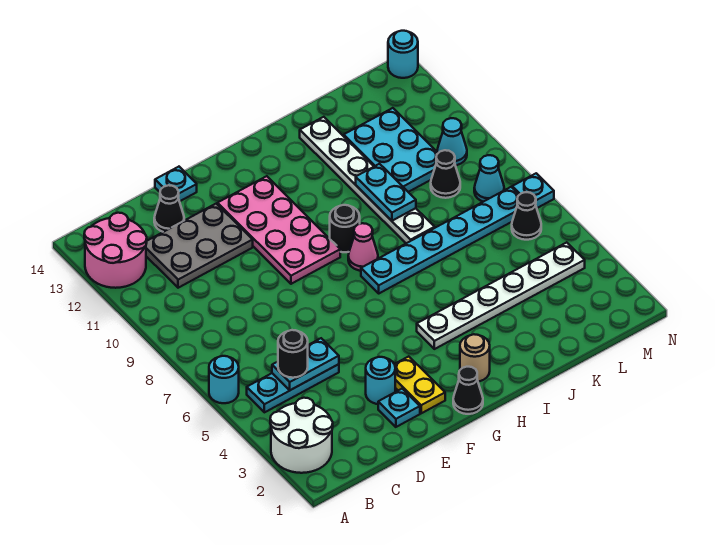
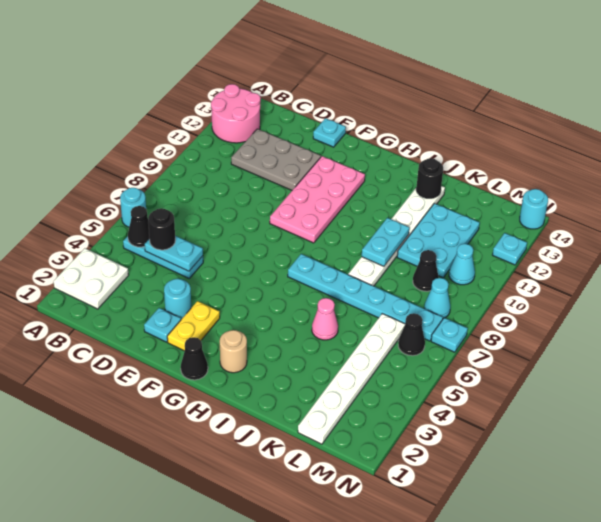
white 2x2 round brick [270,398,333,473] -> white 2x2 plate [53,248,129,309]
black 1x1 cone [154,185,184,232] -> black 1x1 cone moved to [128,206,149,247]
white 1x6 plate [417,242,585,349] -> white 1x6 plate turned to [298,314,405,444]
pink 1x1 cone [348,223,378,271] -> pink 1x1 cone moved to [312,298,338,340]
black 1x1 round brick [330,205,360,252] -> black 1x1 round brick moved to [416,158,443,198]
none -> cyan 1x1 plate [493,233,527,265]

